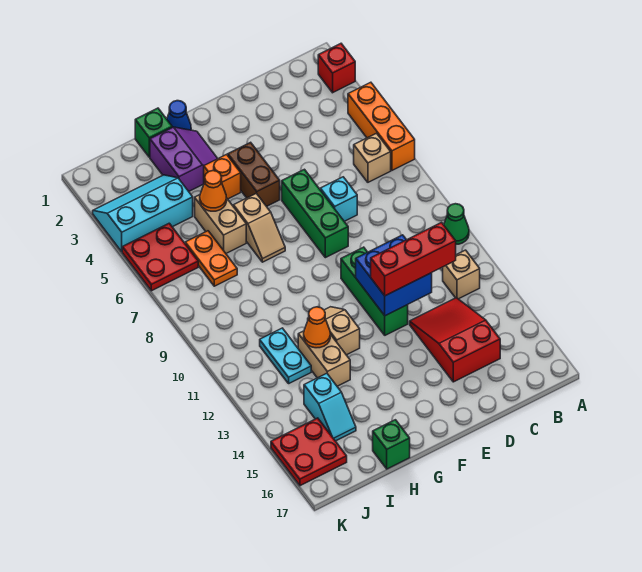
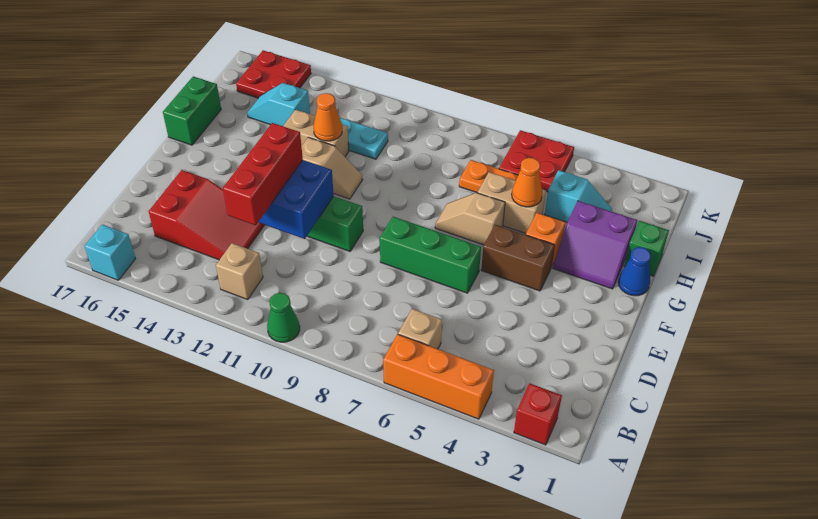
cyan 1x1 brick [320,177,357,221] -> cyan 1x1 brick moved to [85,225,135,280]
green 1x1 brick [373,420,410,469] -> green 1x2 brick [163,76,221,145]
cyan 2x3 slope [93,175,193,252] -> cyan 1x2 slope [545,170,612,222]

